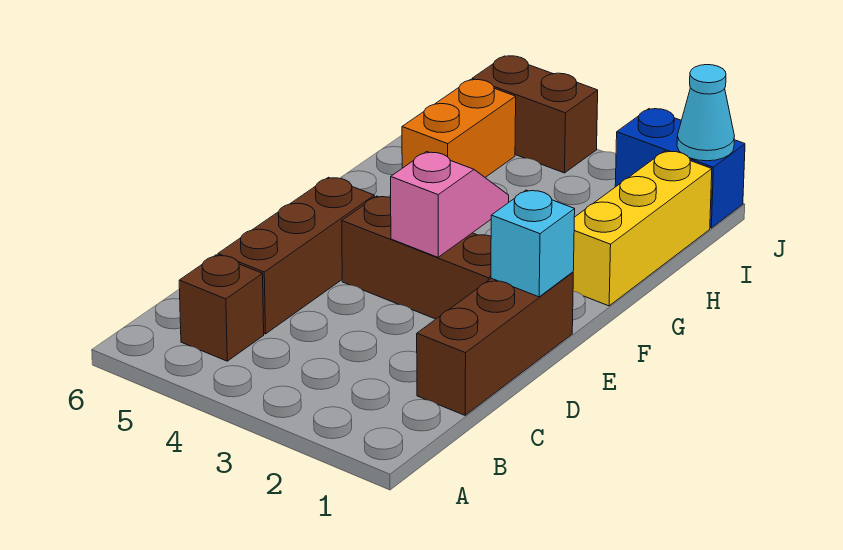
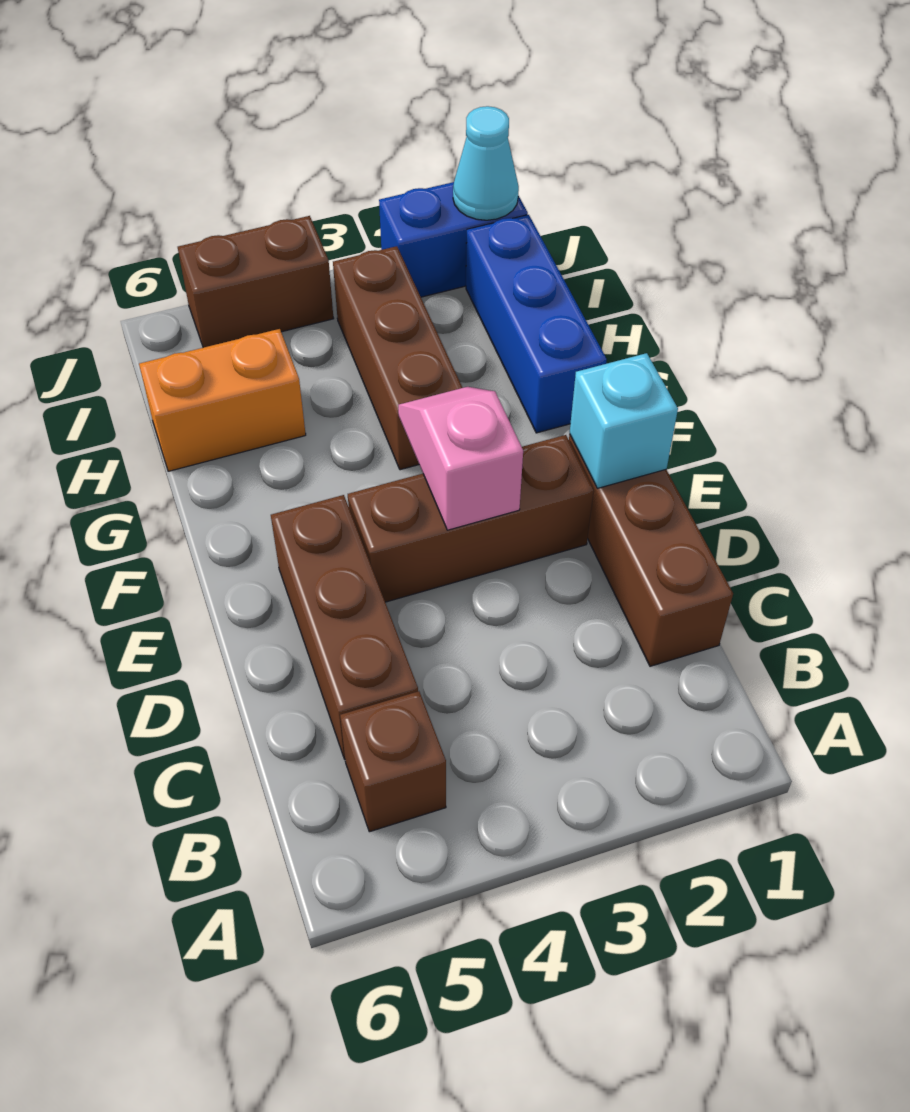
yellow 1x3 brick [573,151,712,306] -> blue 1x3 brick [466,215,607,433]
none -> brown 1x3 brick [333,246,462,470]
orange 1x2 brick [402,80,516,177] -> orange 1x2 brick turned to [139,329,306,471]

